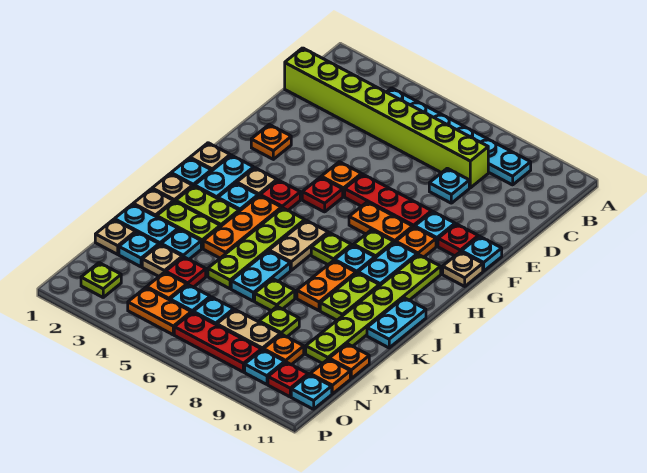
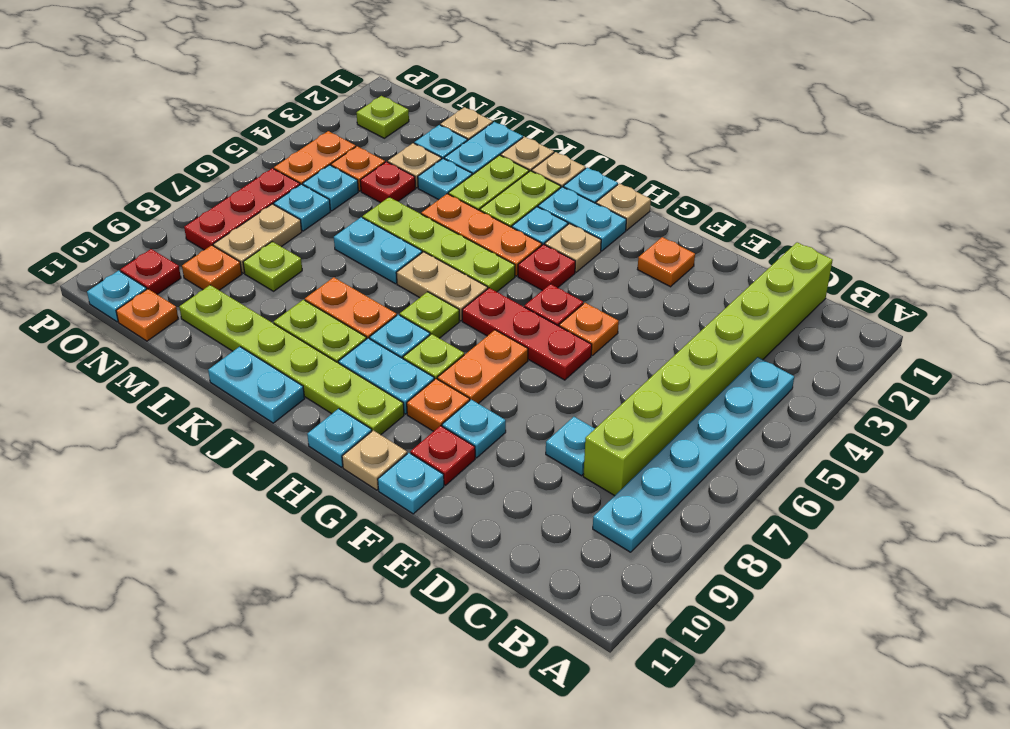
red 1x3 plate [345,174,432,227] -> red 1x3 plate turned to [462,288,592,380]
lime 1x1 plate [255,279,295,311] -> none
orange 1x1 plate [329,344,369,378] -> none
cyan 1x1 plate [245,350,285,384] -> cyan 1x1 plate moved to [307,409,372,467]

